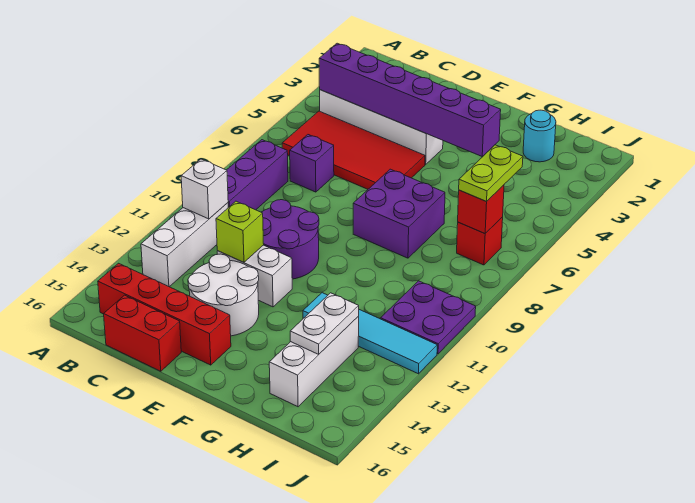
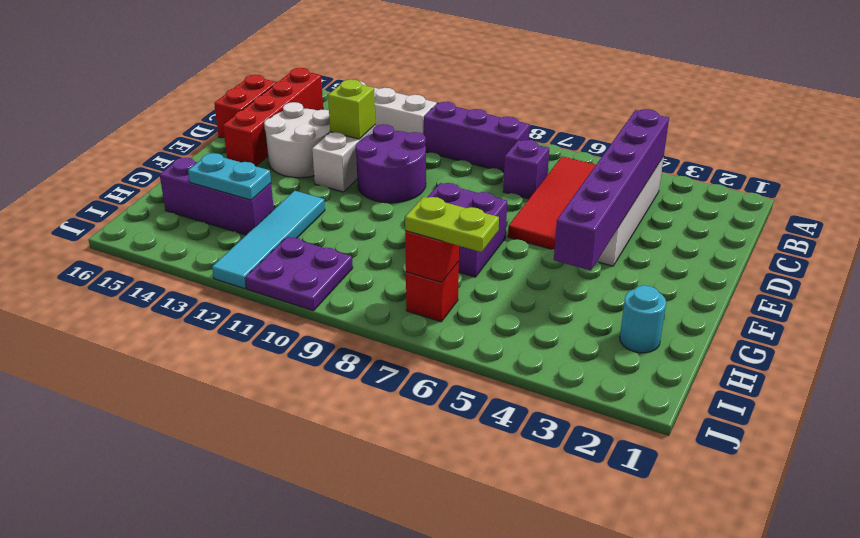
white 1x1 brick [181,159,228,219] -> none
white 1x3 brick [269,317,359,407] -> purple 1x3 brick [160,158,274,235]
white 1x2 plate [290,293,359,354] -> cyan 1x2 plate [188,153,271,200]

